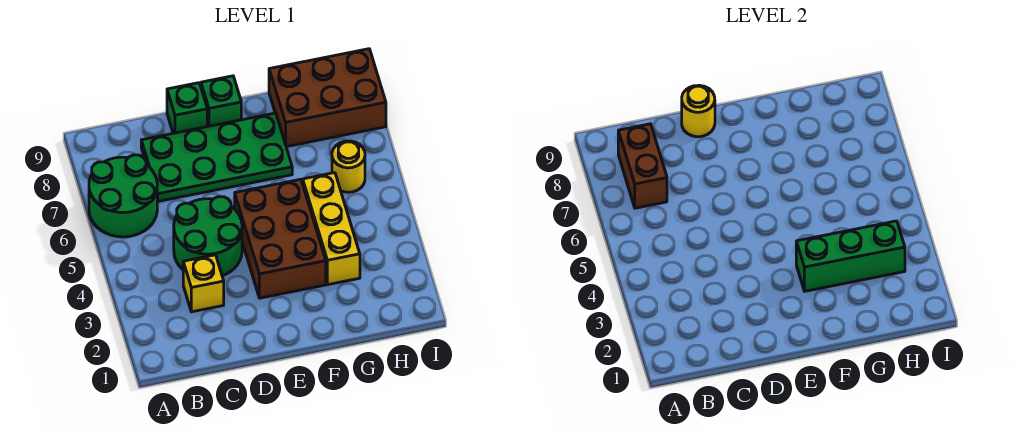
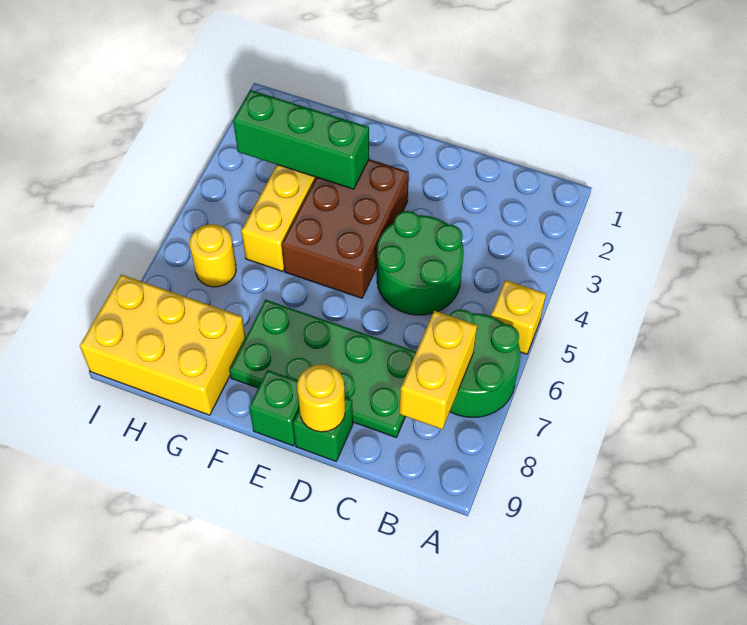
brown 1x2 brick [618,124,667,208] -> yellow 1x2 brick [400,311,477,429]
yellow 1x1 brick [183,255,224,312] -> yellow 1x1 brick moved to [491,280,546,354]
brown 2x3 brick [269,49,386,147] -> yellow 2x3 brick [80,275,246,415]

